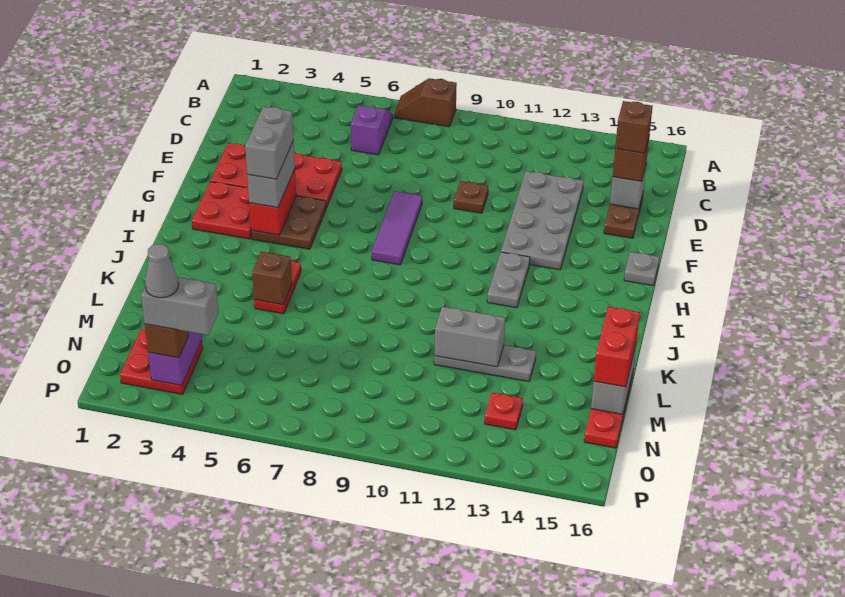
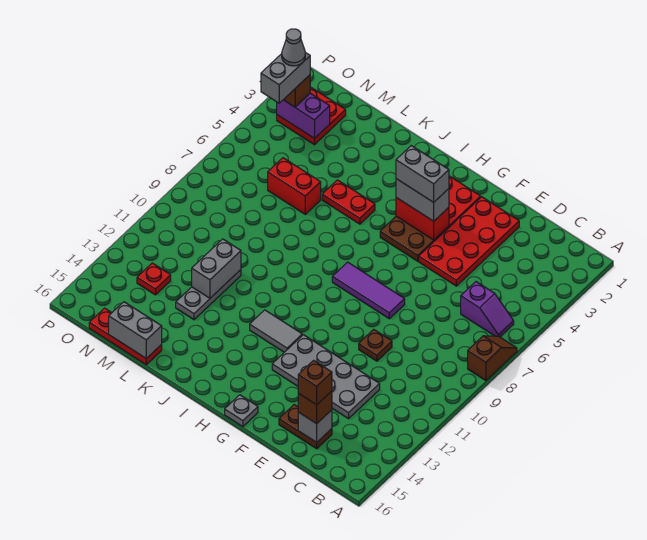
grey 1x2 plate [487,252,530,308] -> grey 1x2 tile [250,310,302,352]
brown 1x1 brick [252,252,292,305] -> none
red 1x2 brick [594,307,640,387] -> red 1x2 brick moved to [268,158,321,214]

